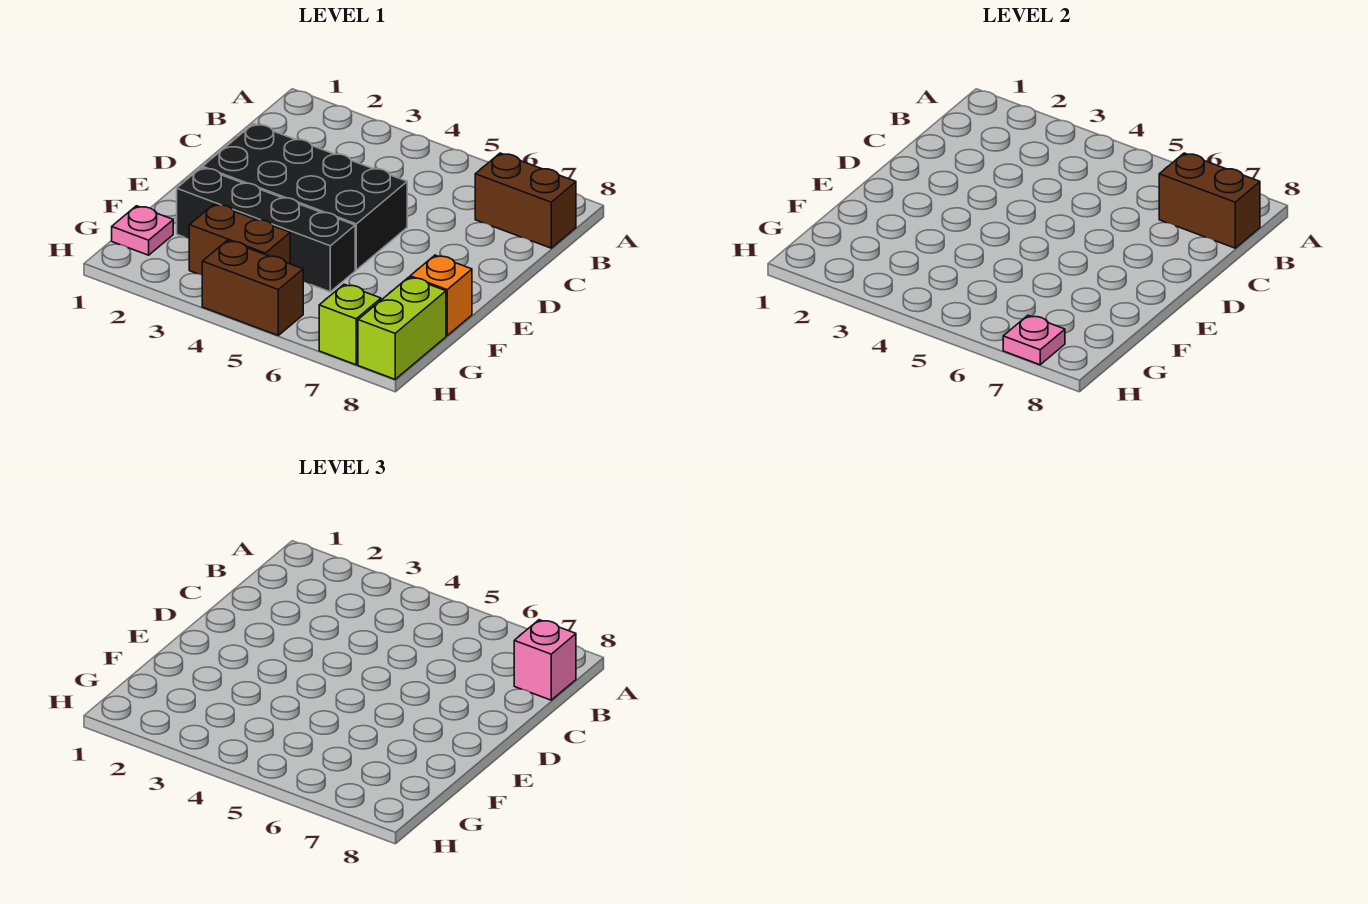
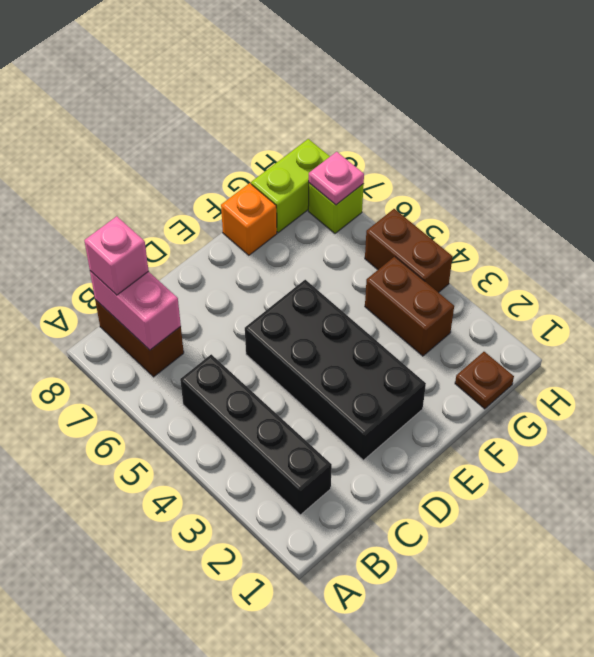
brown 1x2 brick [1159,153,1260,248] -> pink 1x2 brick [90,271,181,350]
black 1x4 brick [177,168,355,292] -> black 1x4 brick moved to [180,354,332,515]
pink 1x1 plate [112,206,173,255] -> brown 1x1 plate [455,352,514,409]

